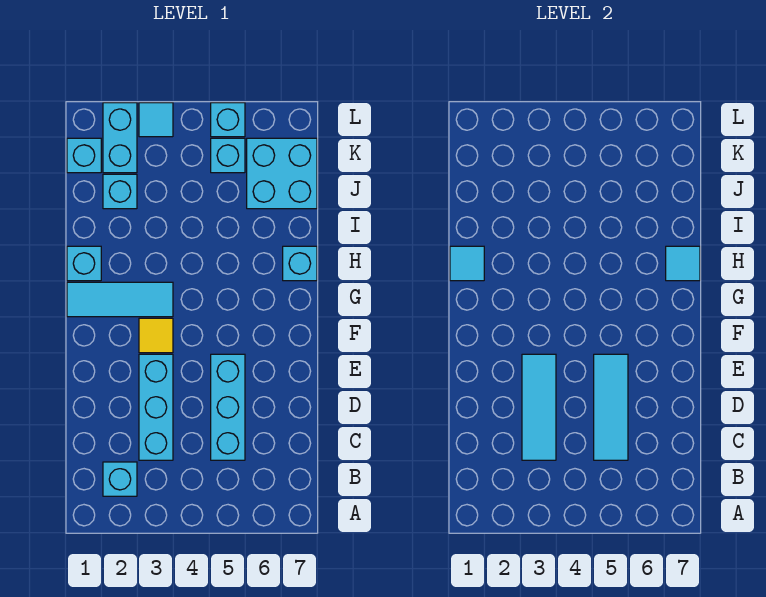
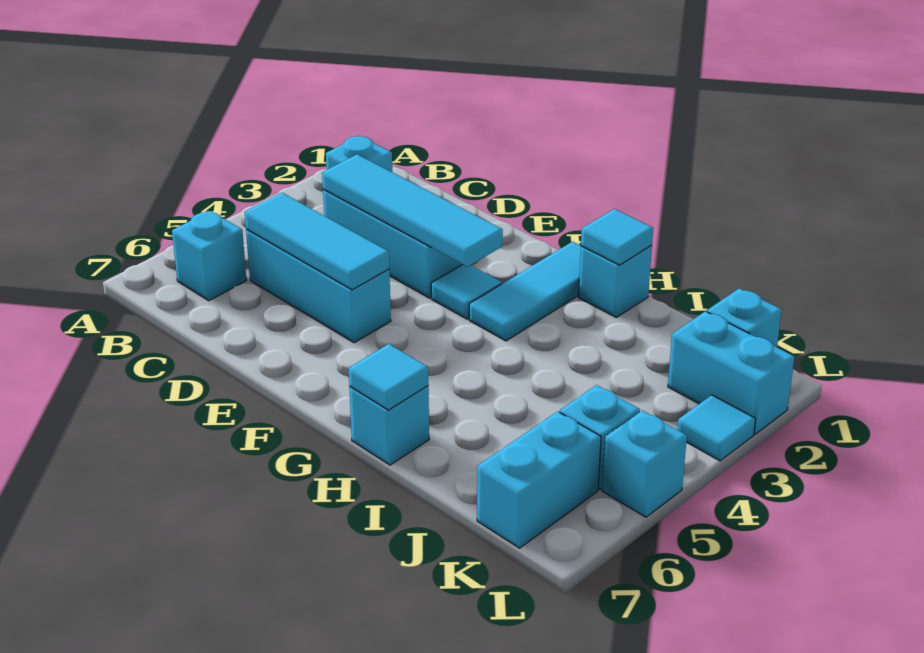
cyan 1x3 tile [522,354,556,460] -> cyan 1x4 tile [322,154,503,267]
yellow 1x1 tile [139,318,173,353] -> cyan 1x1 tile [431,264,502,319]
cyan 1x1 brick [103,174,137,209] -> cyan 1x1 brick moved to [172,211,246,301]
cyan 2x2 brick [247,138,317,209] -> cyan 1x2 brick [477,411,601,548]

